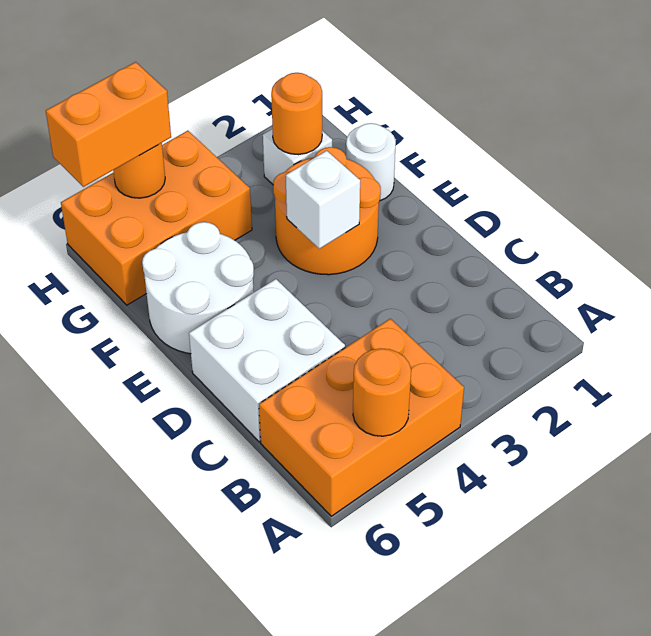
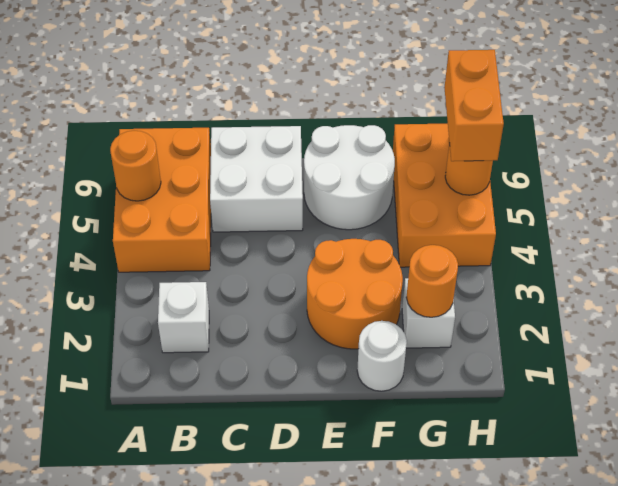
white 1x1 brick [286,151,360,249] -> white 1x1 brick moved to [158,282,209,353]

